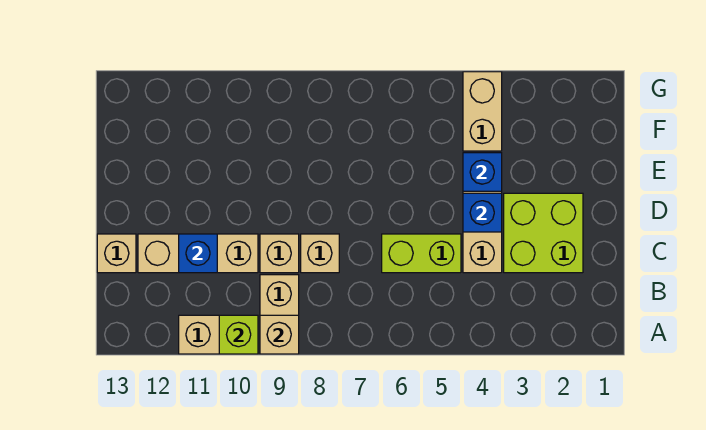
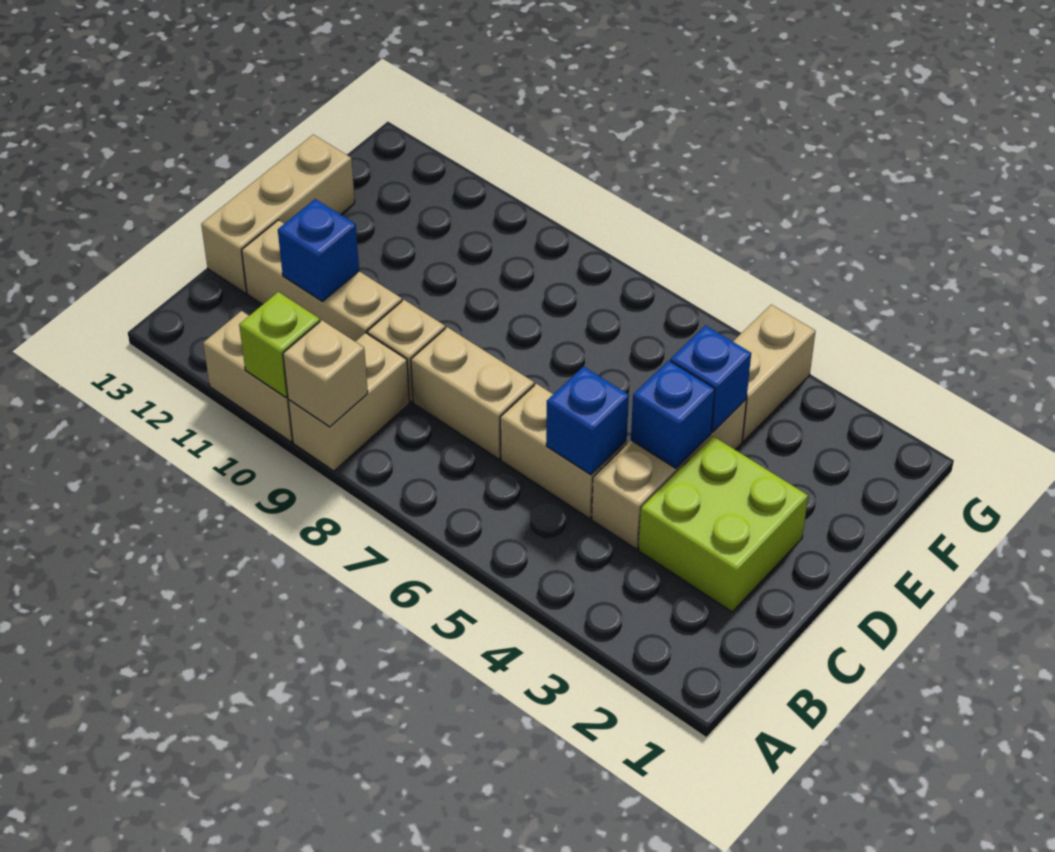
lime 1x2 brick [382,234,461,273] -> tan 1x2 brick [500,384,627,519]
none -> blue 1x1 brick [546,366,629,475]
tan 1x1 brick [301,234,339,273] -> tan 1x2 brick [411,327,534,459]
tan 1x1 brick [97,234,136,273] -> tan 1x3 brick [201,135,355,293]

